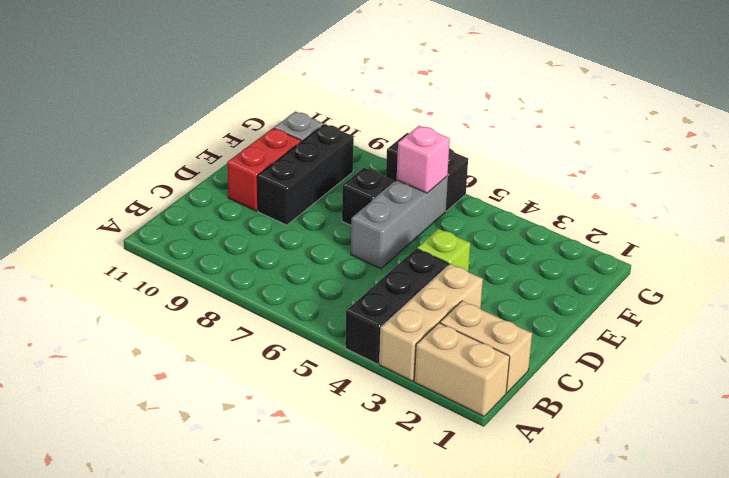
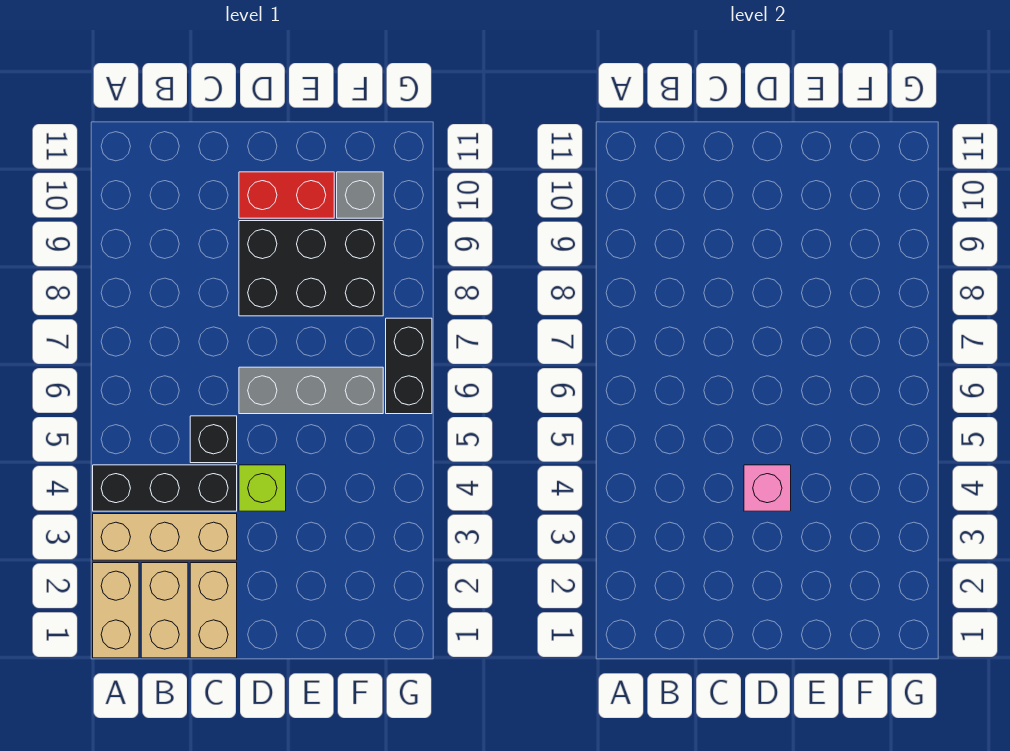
none -> tan 1x2 brick [190,563,237,658]
black 1x3 brick [257,124,354,225] -> black 2x3 brick [239,221,383,316]
black 1x1 brick [342,168,394,225] -> black 1x1 brick moved to [190,416,237,463]
pink 1x1 brick [397,126,450,193] -> pink 1x1 brick moved to [744,465,791,511]

